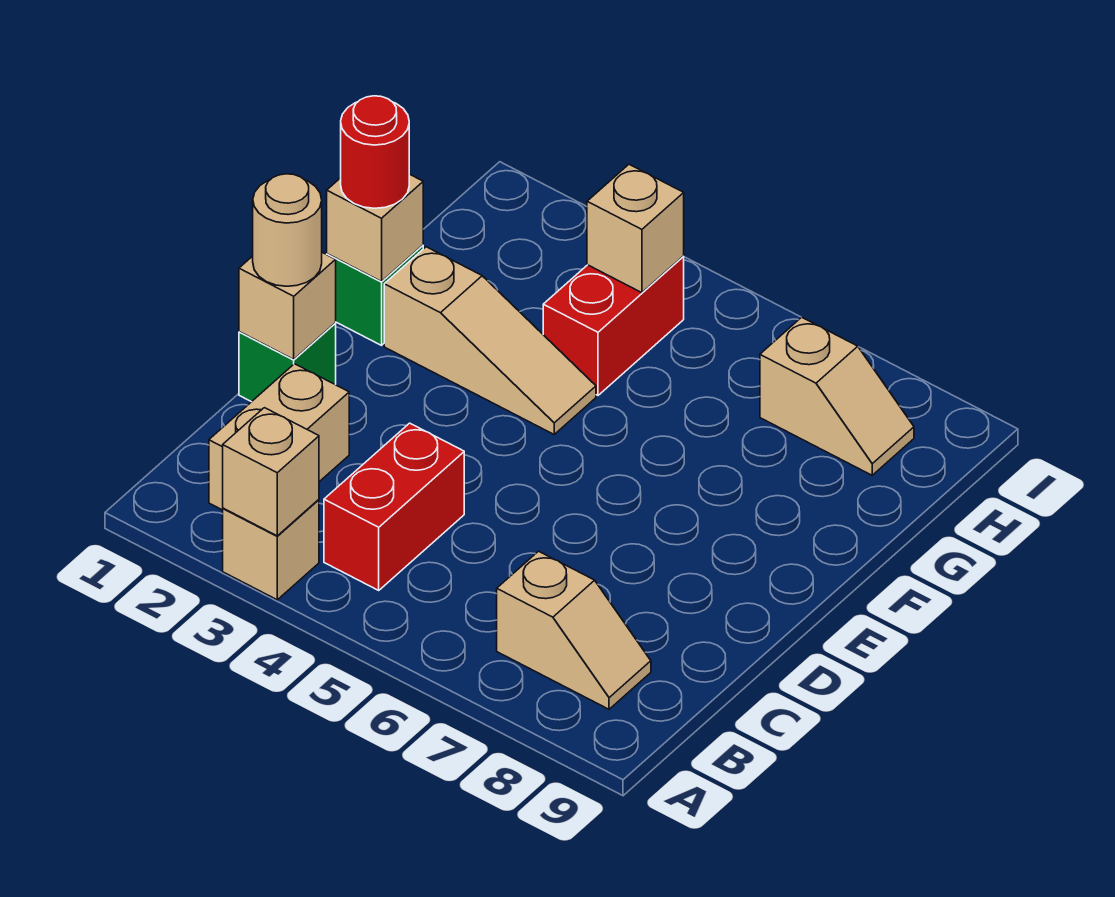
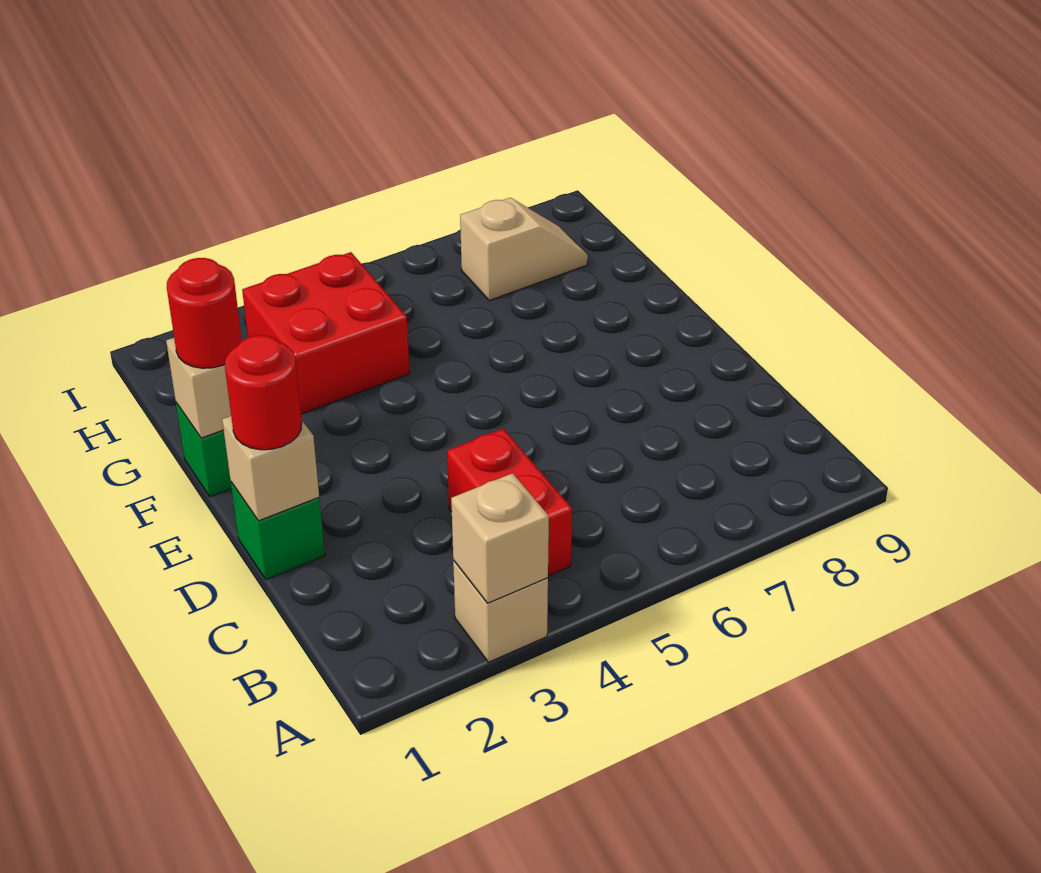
tan 1x2 brick [209,364,349,510] -> none
tan 1x2 slope [497,551,651,709] -> none
tan 1x1 round brick [253,174,322,286] -> red 1x1 round brick [225,335,302,450]
tan 1x3 slope [384,247,596,434] -> none
red 1x2 brick [543,256,684,395] -> red 2x2 brick [242,252,410,414]
tan 1x1 brick [587,164,684,293] -> none

